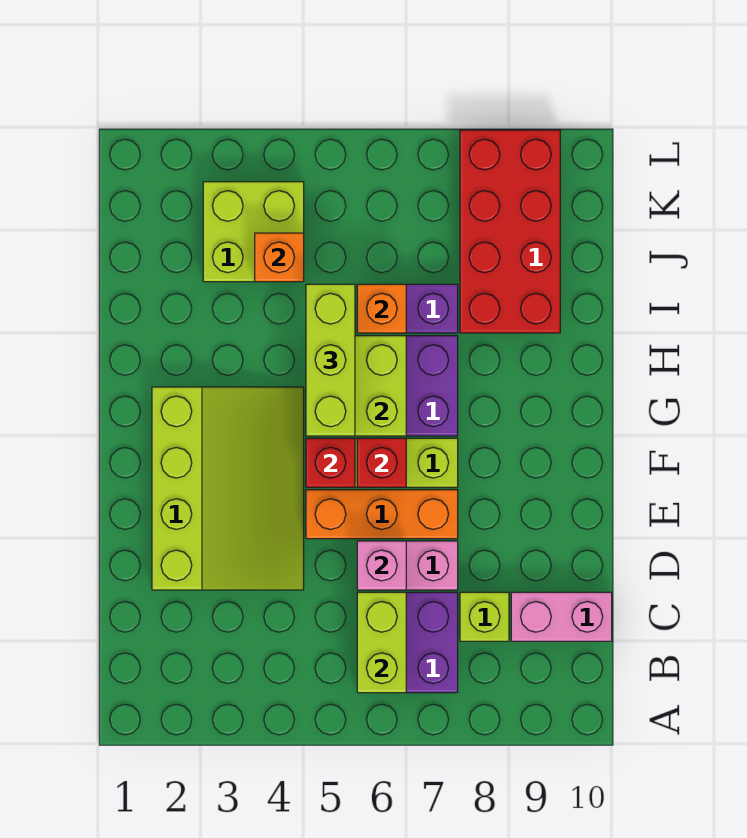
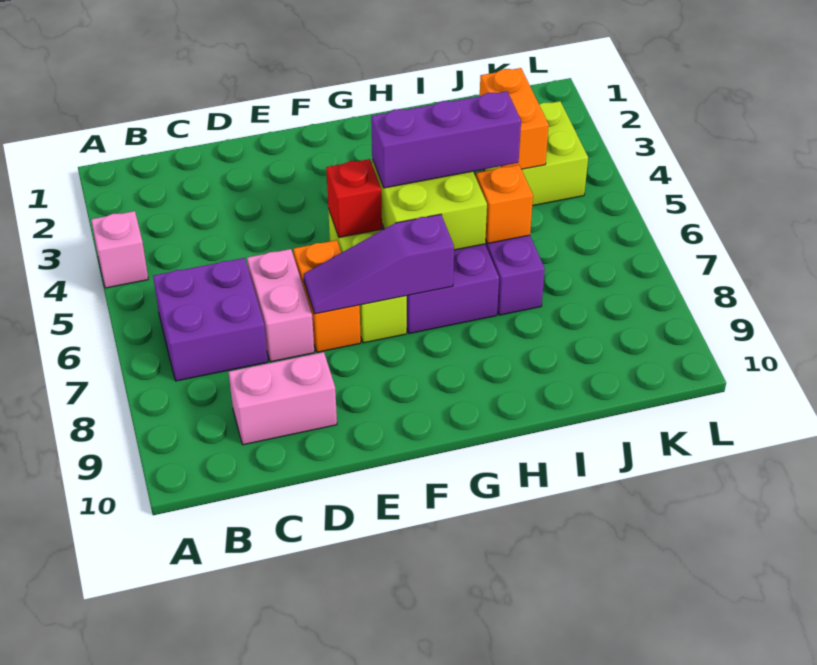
lime 1x2 brick [357,592,406,693] -> none
lime 1x1 brick [460,592,509,641] -> none
pink 1x2 brick [511,592,612,641] -> pink 1x2 brick turned to [229,352,337,445]
lime 3x4 slope [152,387,304,590] -> none
pink 1x1 brick [357,541,406,590] -> pink 1x1 brick moved to [91,211,148,288]
orange 1x3 brick [306,490,458,539] -> orange 1x2 brick [293,240,361,352]
none -> purple 1x3 slope [304,214,454,314]
red 1x1 brick [357,438,406,487] -> none
lime 1x3 brick [306,284,355,436] -> purple 1x3 brick [371,91,521,188]
red 2x4 brick [460,130,560,333] -> none
orange 1x1 brick [255,233,304,282] -> orange 1x2 brick [479,68,549,169]

